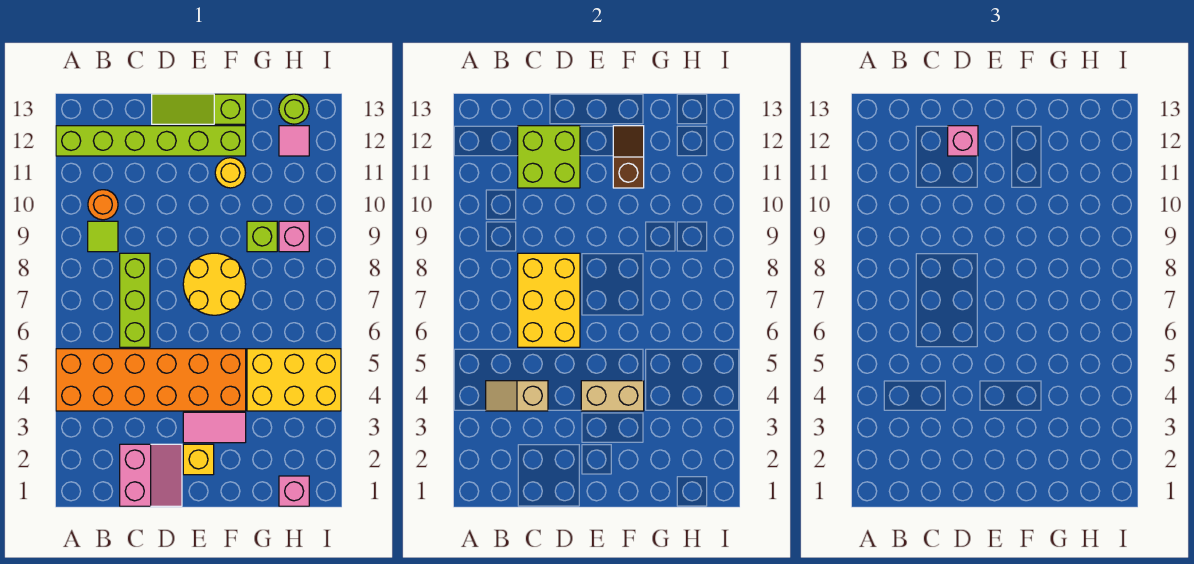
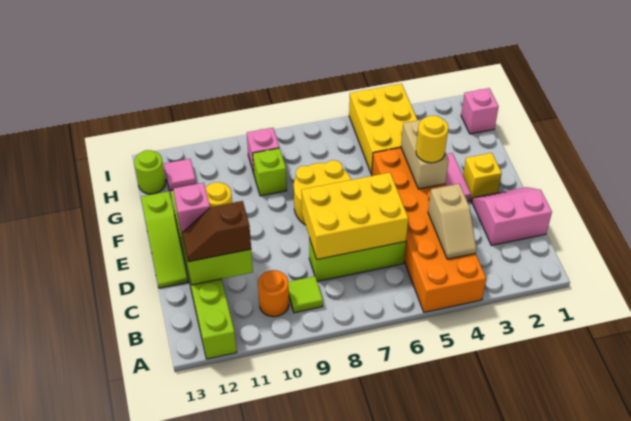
none -> yellow 1x1 round brick [416,116,448,163]
brown 1x2 slope [613,126,644,188] -> brown 1x2 slope moved to [182,201,251,262]

